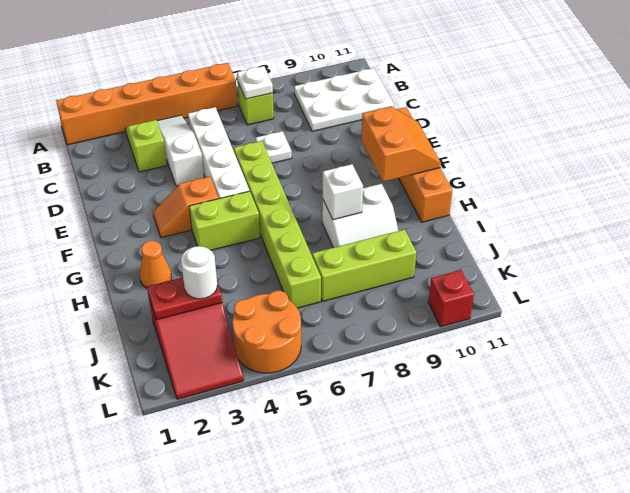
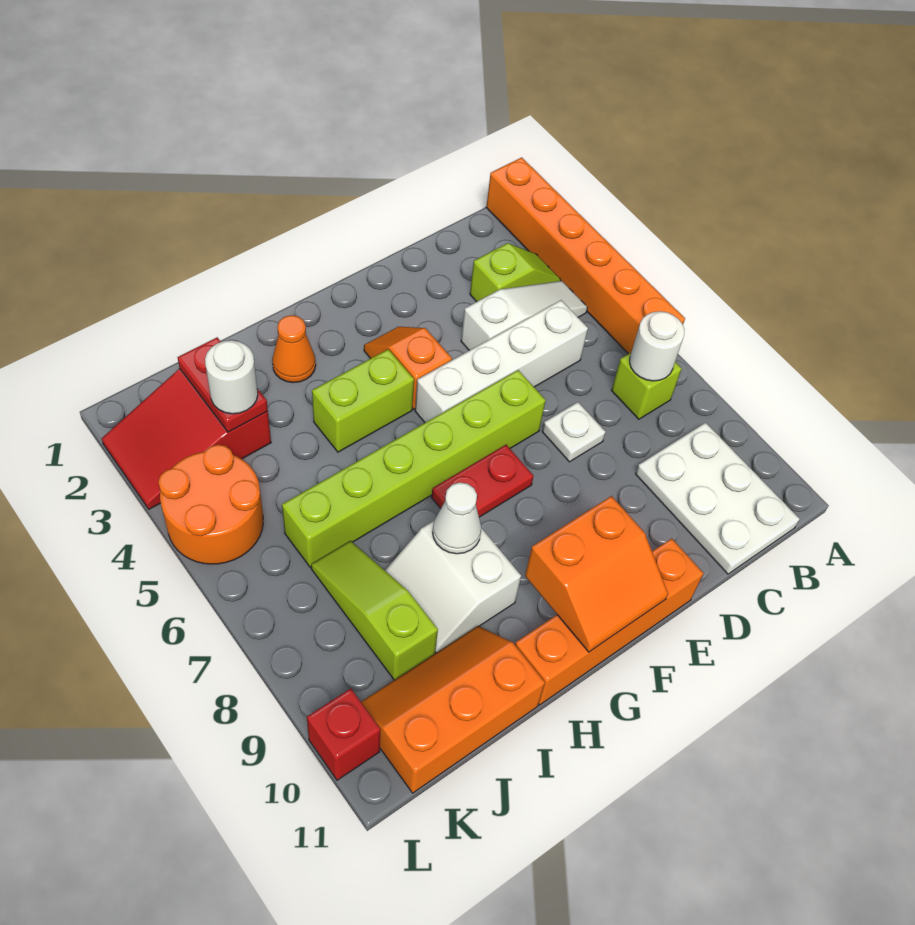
white 1x1 plate [237,66,273,99] -> white 1x1 round brick [630,311,685,381]
none -> red 1x2 plate [431,445,533,517]
lime 1x2 brick [189,191,260,250] -> lime 1x2 brick turned to [312,349,414,452]
white 1x1 brick [323,164,363,220] -> white 1x1 cone [433,482,481,554]
none -> orange 2x3 slope [361,626,545,793]
lime 1x3 brick [312,229,416,301] -> lime 1x3 slope [311,541,438,680]

